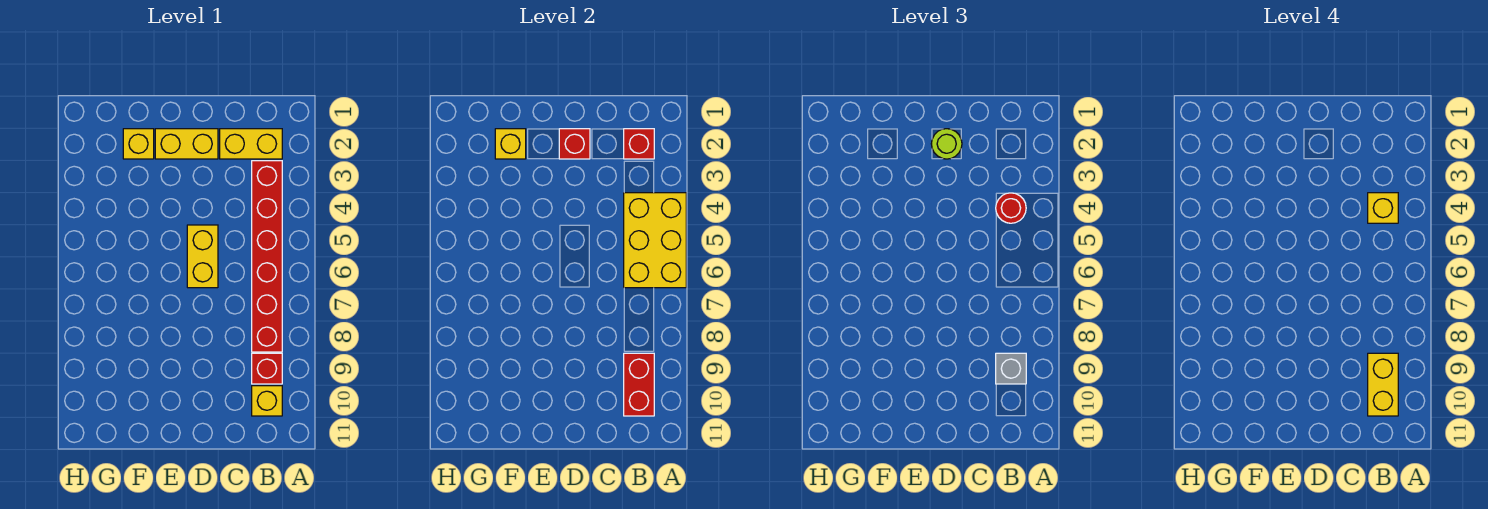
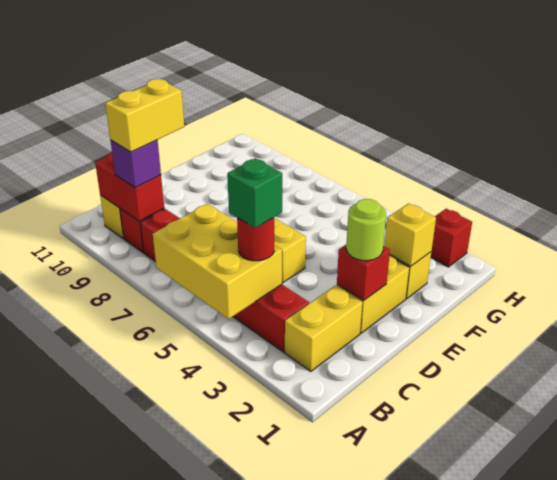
red 1x1 brick [624,129,654,159] -> red 1x1 brick moved to [431,209,472,267]
yellow 1x1 brick [1368,193,1398,223] -> green 1x1 brick [227,158,282,228]
grey 1x1 brick [996,353,1026,384] -> purple 1x1 brick [110,140,161,188]
yellow 1x2 brick [1368,353,1398,416] -> yellow 1x2 brick turned to [105,79,184,152]

